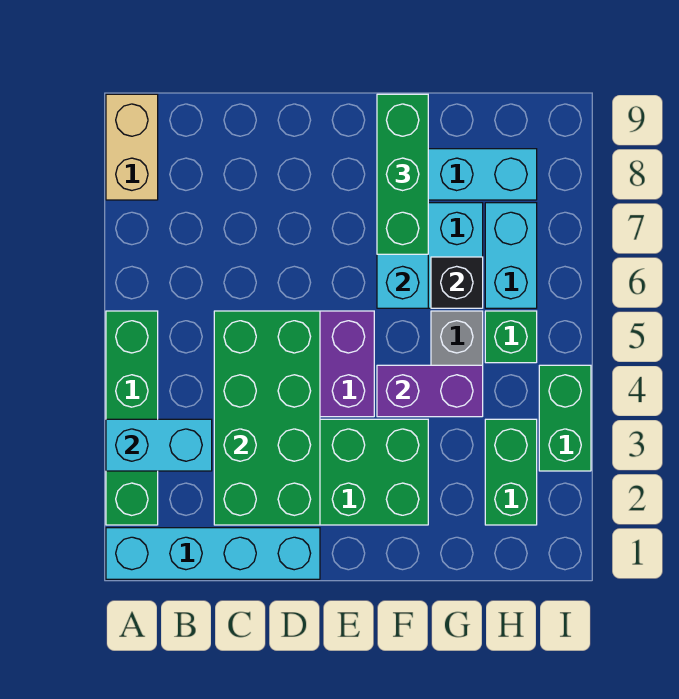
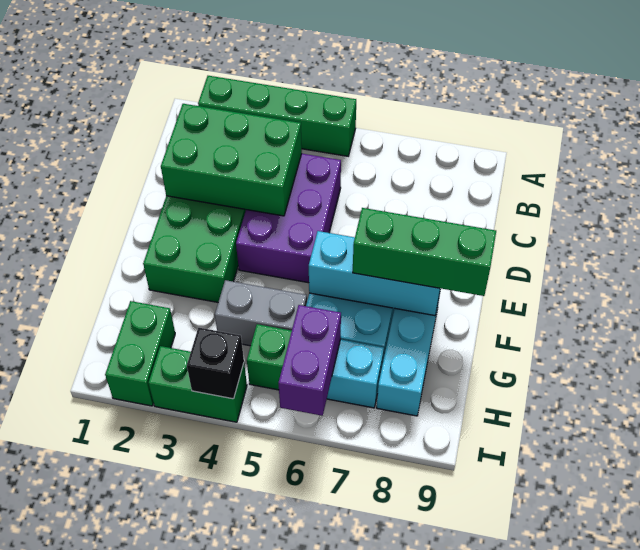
cyan 1x4 brick [106,528,320,579] -> none
cyan 1x2 brick [106,419,212,471] -> none
tan 1x2 brick [106,94,158,200] -> none
green 2x4 brick [214,311,320,525] -> green 2x3 brick [161,104,302,216]
purple 1x2 brick [377,365,483,417] -> purple 1x2 brick moved to [278,305,341,416]
black 1x1 brick [431,257,483,308] -> black 1x1 brick moved to [187,328,244,399]
green 1x2 brick [485,419,537,525] -> green 1x2 brick turned to [105,301,175,406]

